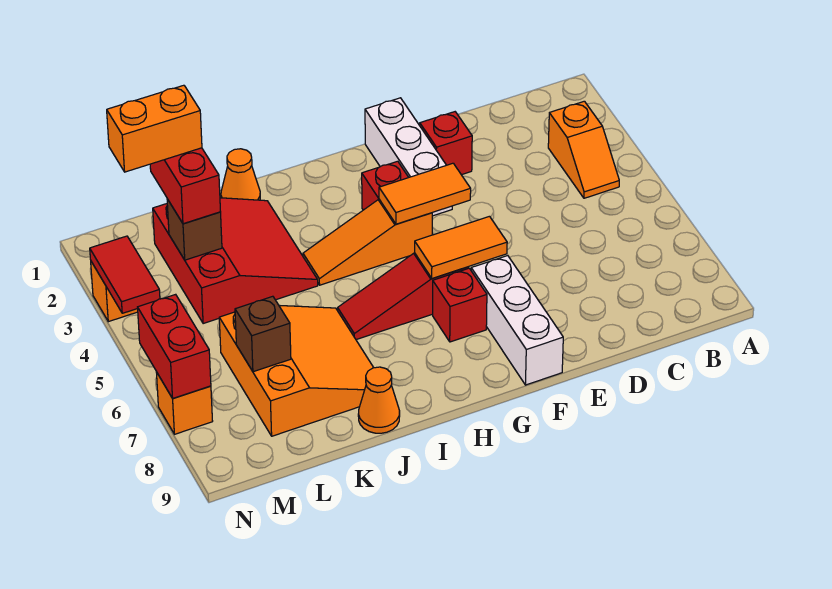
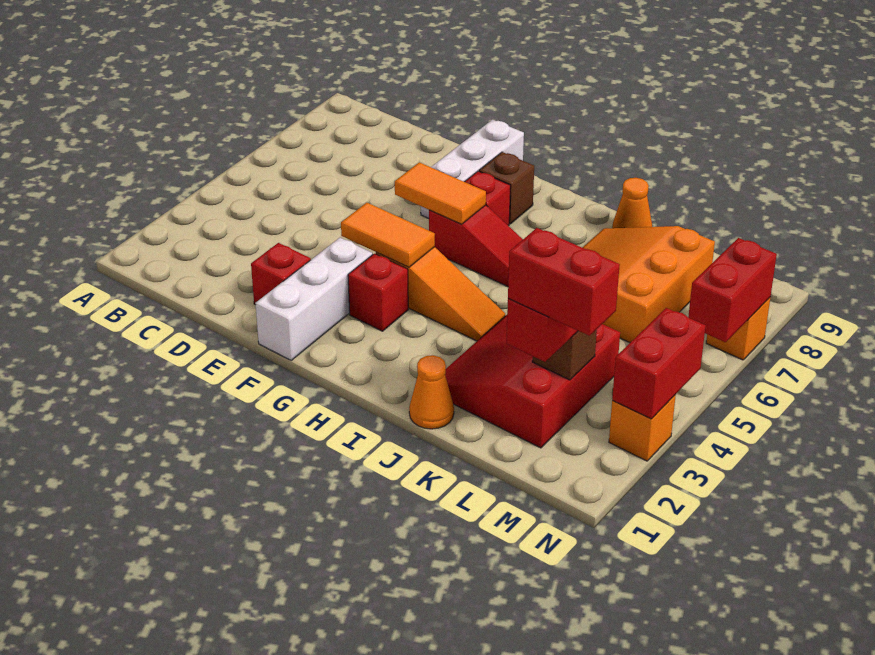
orange 1x2 slope [548,101,619,198] -> none
orange 1x2 brick [107,85,202,172] -> red 1x2 brick [508,228,620,336]
brown 1x1 brick [235,296,291,372] -> brown 1x1 brick moved to [479,152,534,224]
red 1x2 tile [90,236,160,313] -> red 1x2 brick [612,308,706,419]

